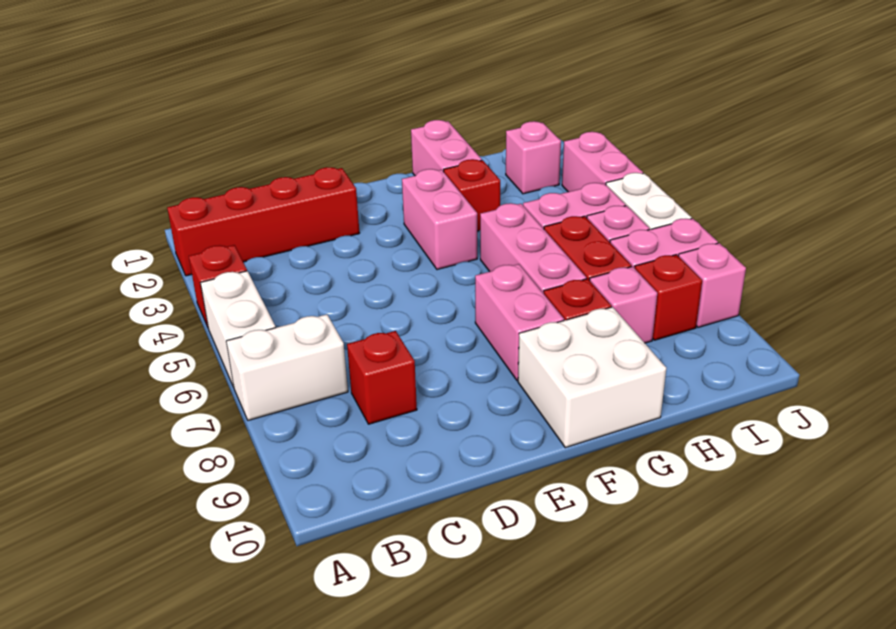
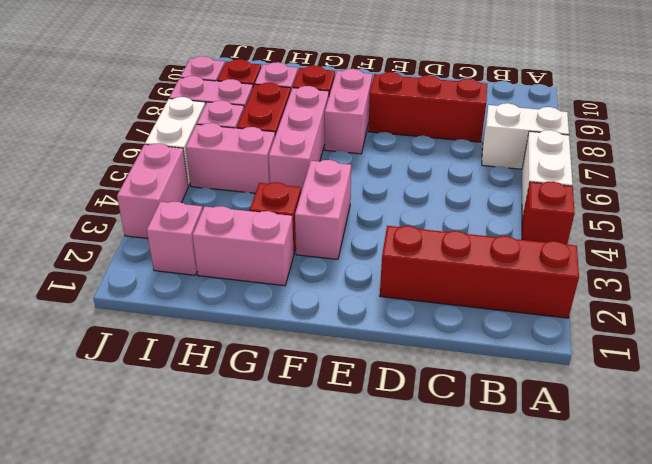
red 1x1 brick [347,331,417,424] -> red 1x3 brick [368,72,487,142]
white 2x2 brick [518,307,666,448] -> none
pink 1x2 brick [411,120,482,176] -> pink 1x2 brick turned to [193,206,294,286]

